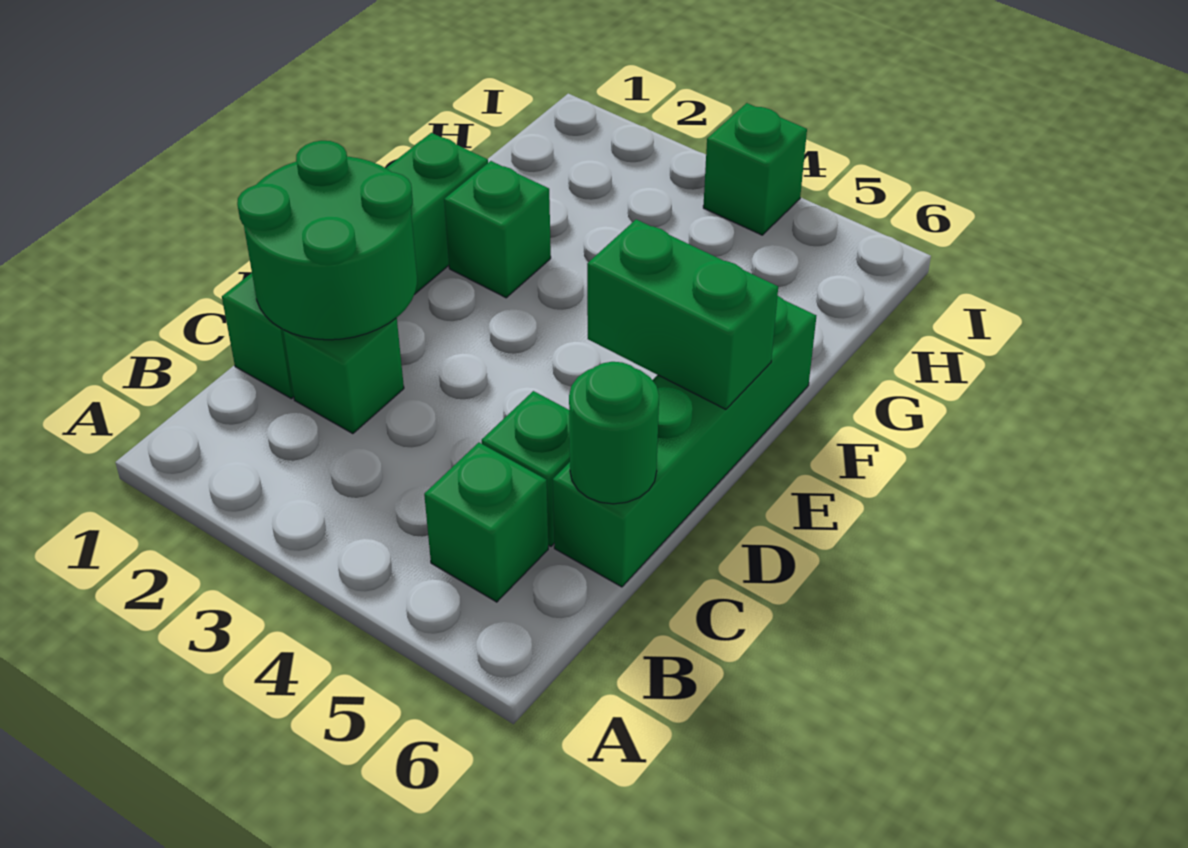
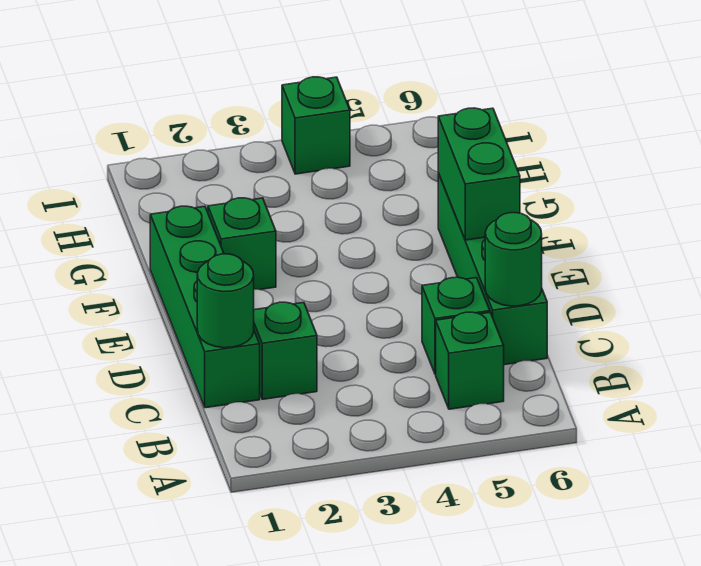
green 2x2 round brick [237,141,417,340] -> green 1x1 round brick [197,254,254,348]
green 1x2 brick [587,219,778,409] -> green 1x2 brick turned to [438,108,520,240]

